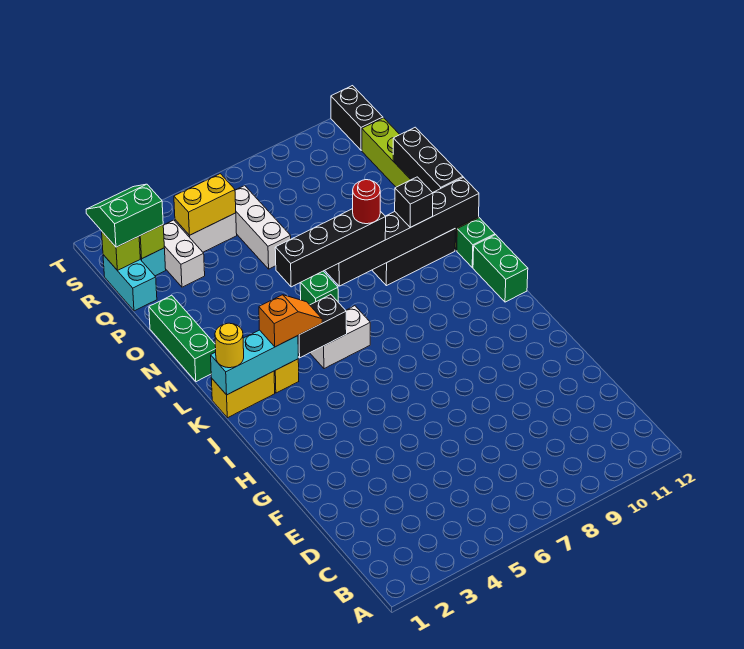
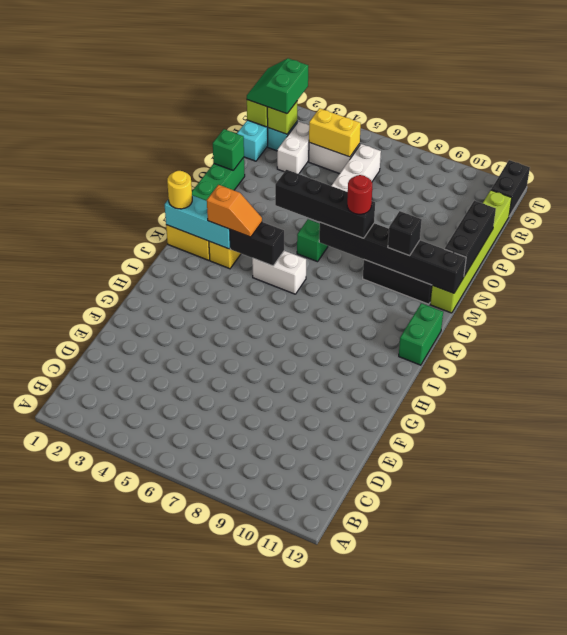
green 1x1 brick [457,218,495,268] -> green 1x1 brick moved to [213,129,244,170]
green 2x2 slope [86,184,163,247] -> green 2x2 slope turned to [247,58,308,114]

